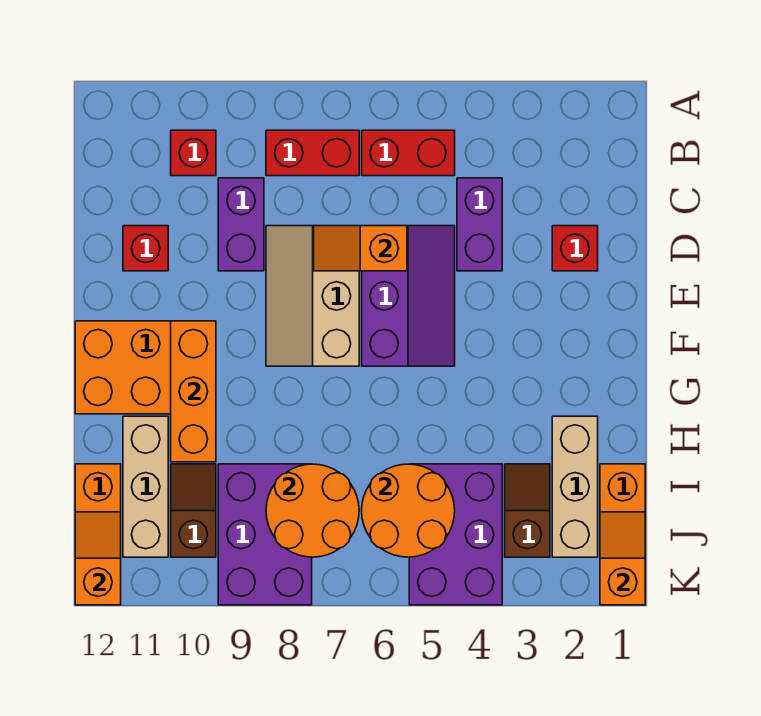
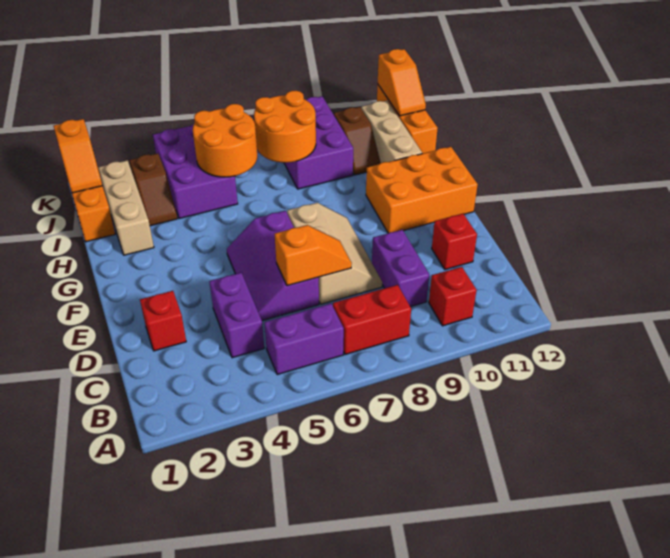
red 1x2 brick [362,130,455,176] -> purple 1x2 brick [264,304,344,375]
orange 1x3 brick [171,321,216,462] -> none

